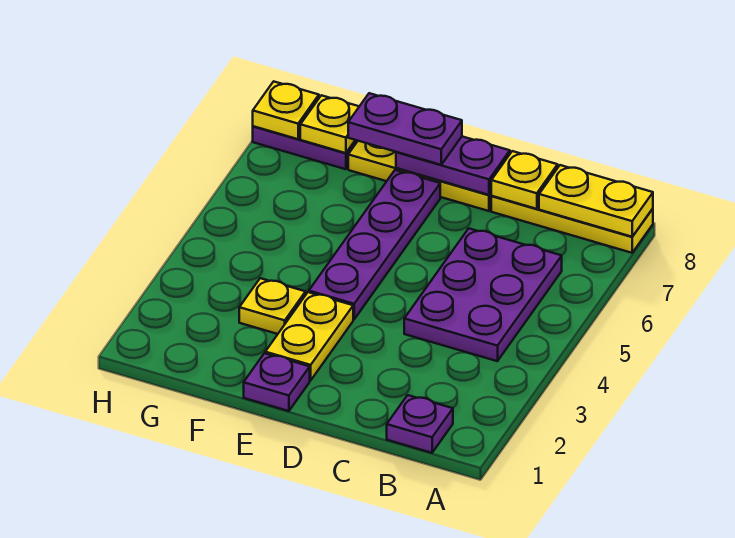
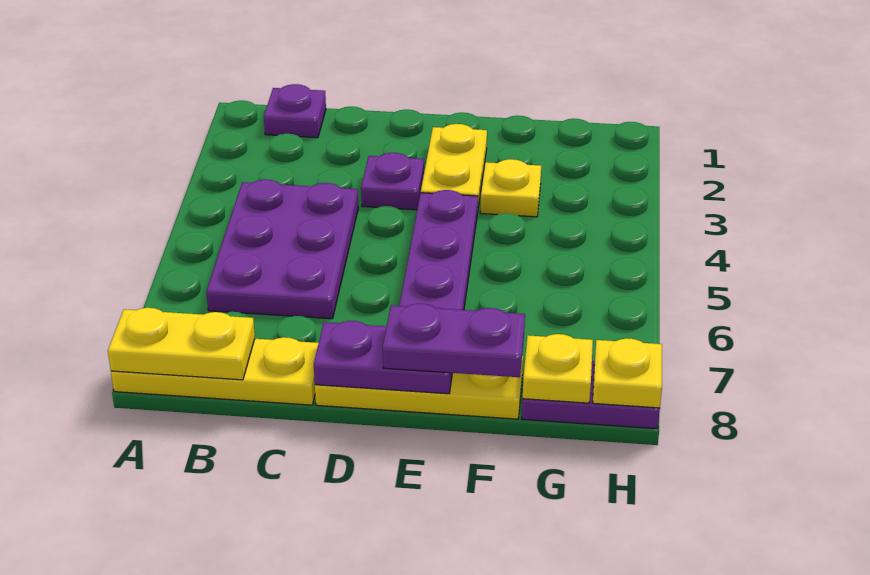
yellow 1x1 plate [491,151,558,209] -> none
purple 1x1 plate [244,353,310,411] -> purple 1x1 plate moved to [361,153,424,210]

